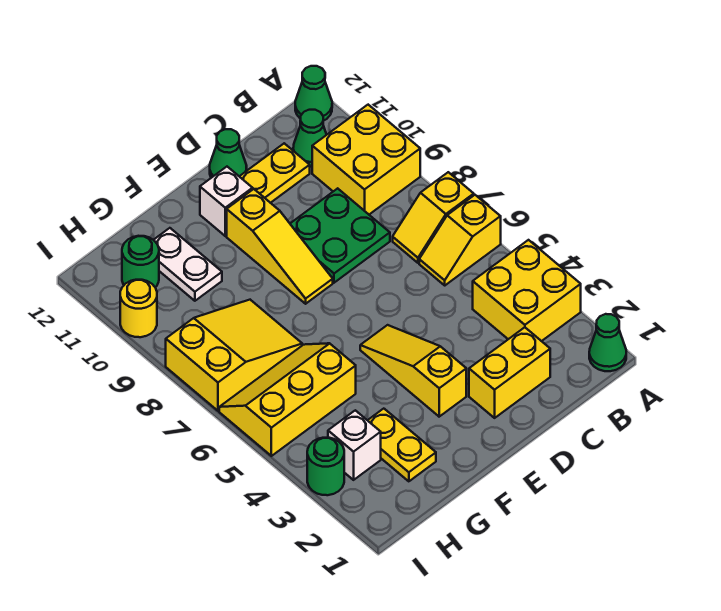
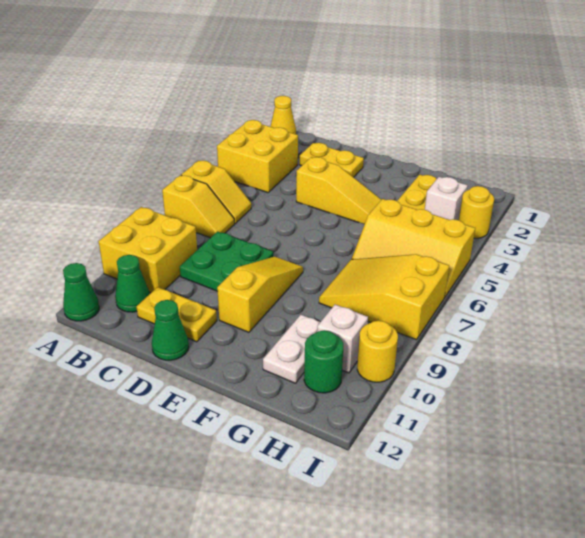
green 1x1 cone [589,314,626,371] -> yellow 1x1 cone [270,96,296,134]
yellow 1x2 brick [469,327,550,418] -> yellow 1x2 plate [300,143,364,177]
yellow 1x3 slope [360,325,466,417] -> yellow 1x3 slope turned to [296,157,381,224]
white 1x1 brick [200,167,253,236] -> white 1x1 brick moved to [317,305,368,373]
green 1x1 round brick [307,438,344,495] -> yellow 1x1 round brick [459,186,494,238]

